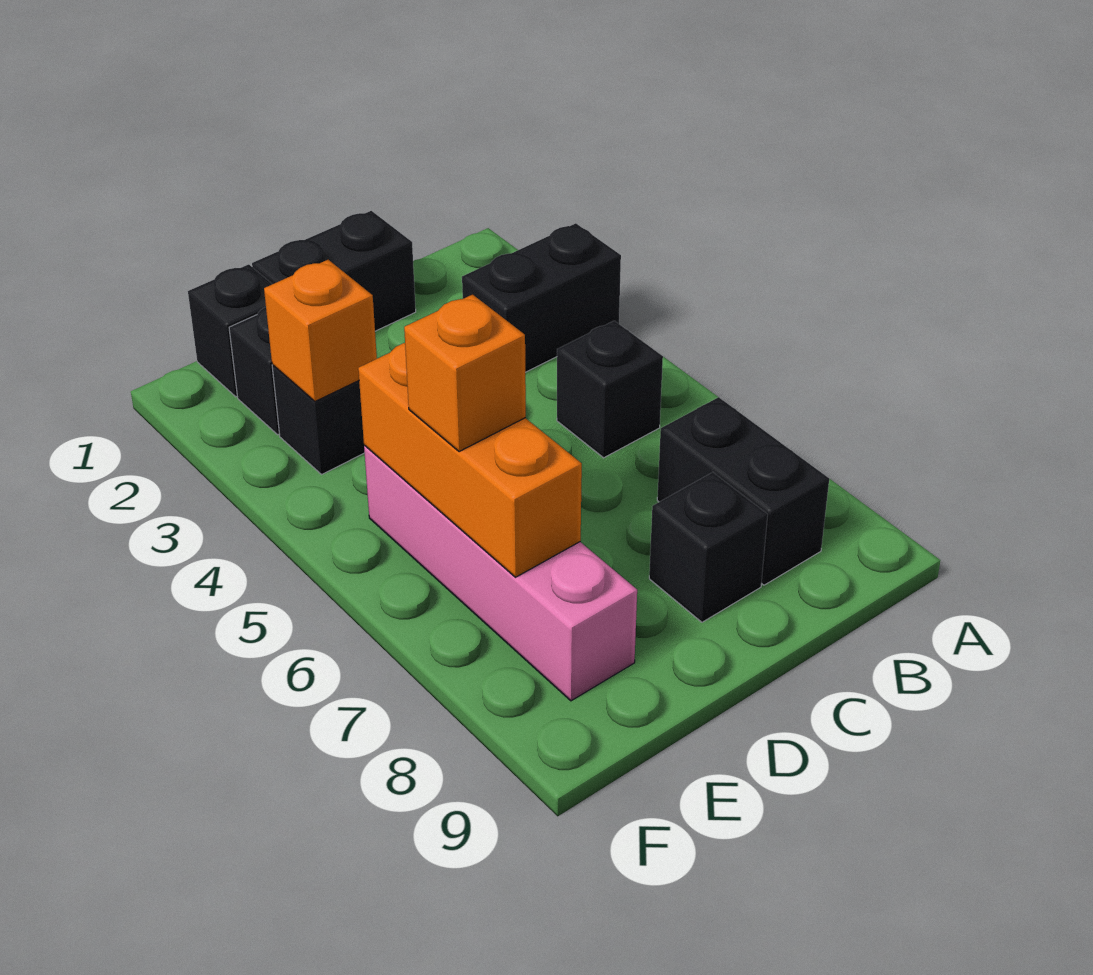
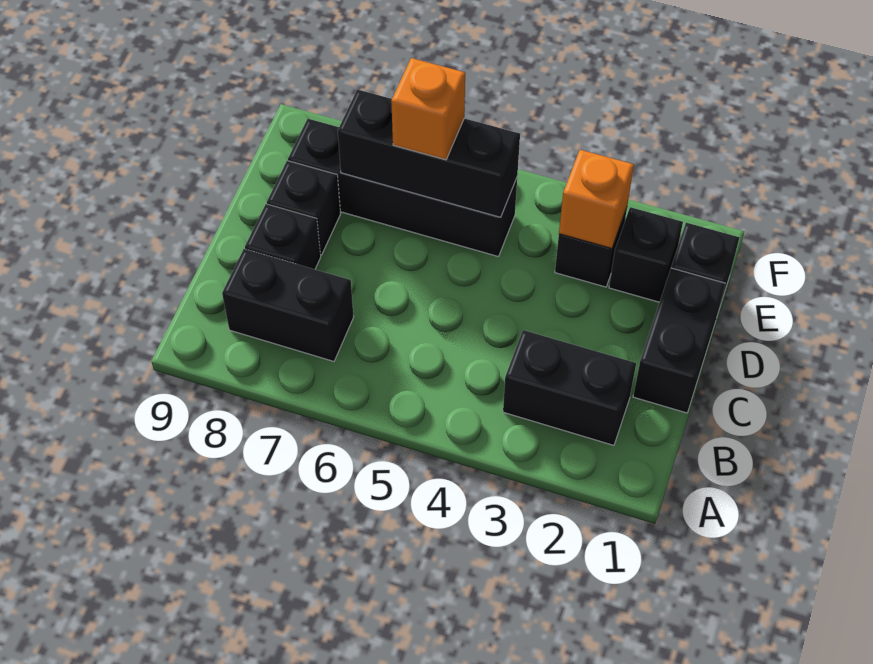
black 1x2 brick [462,223,621,372] -> black 1x2 brick turned to [503,330,636,445]
black 1x1 brick [557,321,663,458] -> black 1x1 brick moved to [267,161,341,255]
pink 1x4 brick [364,445,637,701] -> black 1x4 brick [288,119,517,257]
orange 1x3 brick [358,343,582,577] -> black 1x3 brick [338,89,520,217]

